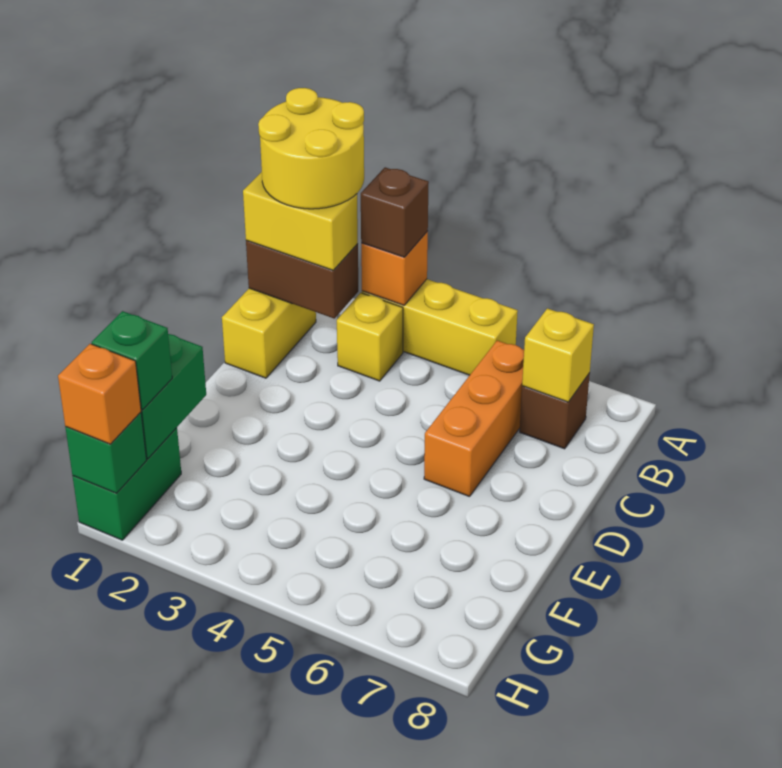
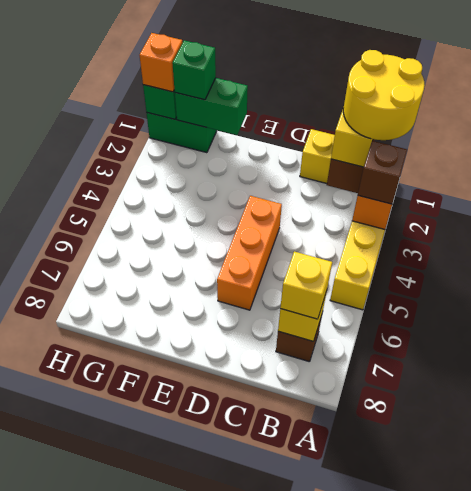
yellow 1x1 brick [337,293,403,381] -> yellow 1x1 brick moved to [280,252,332,319]
orange 1x3 brick [424,340,524,497] -> orange 1x3 brick turned to [217,196,282,310]

